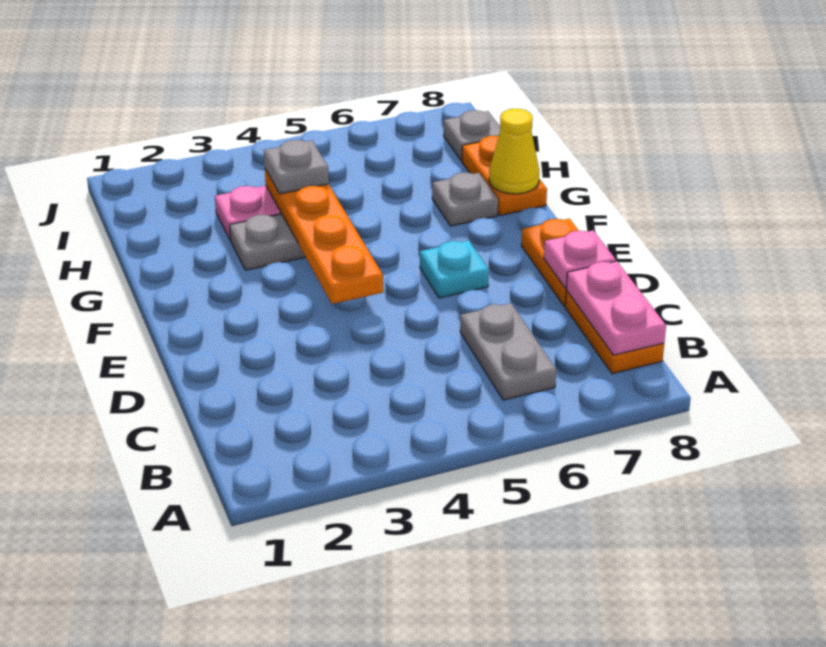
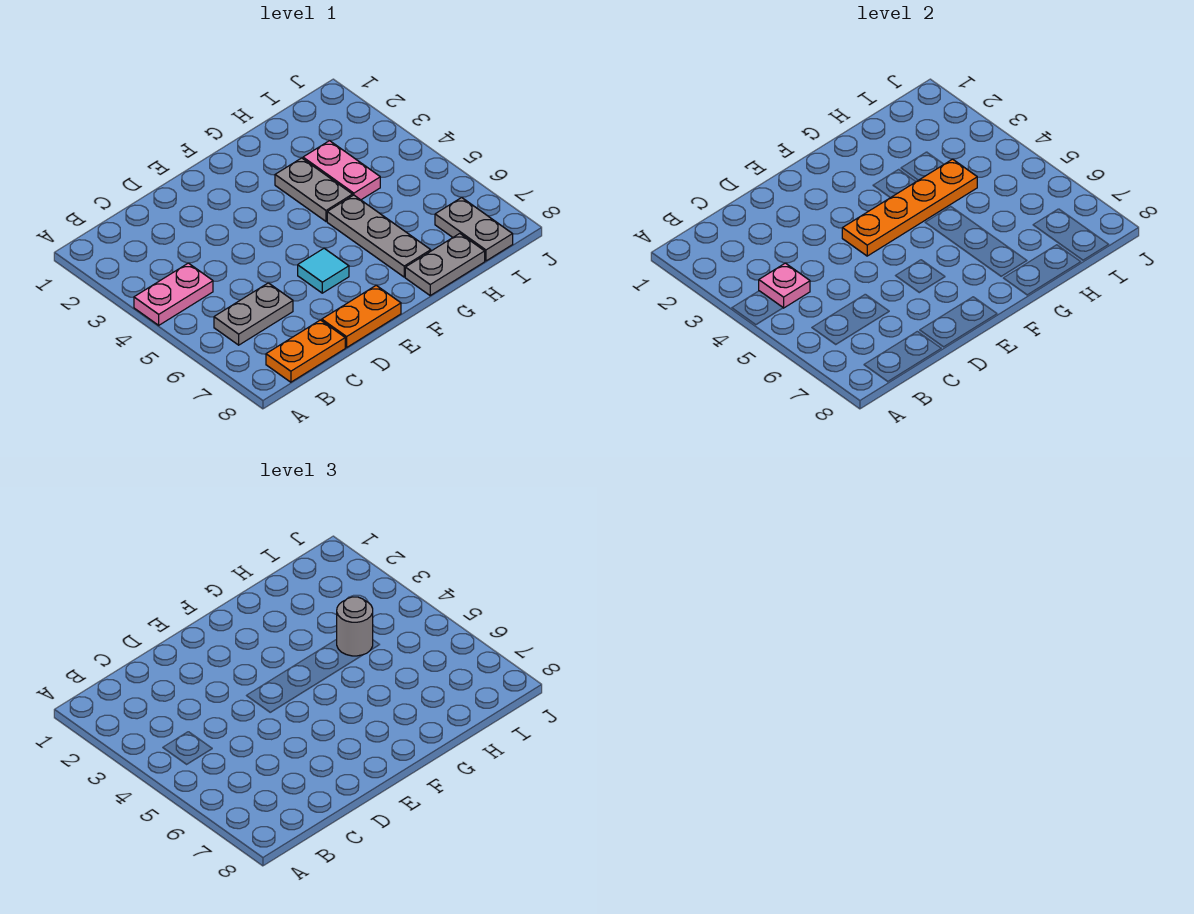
pink 1x2 plate [566,261,666,355] -> pink 1x2 plate moved to [134,263,213,325]
pink 1x1 plate [544,230,616,288] -> pink 1x1 plate moved to [759,263,810,308]
cyan 1x1 plate [420,241,489,298] -> cyan 1x1 tile [298,248,349,293]
grey 1x1 plate [432,173,498,226] -> grey 1x3 plate [327,195,431,277]
orange 1x2 plate [462,136,547,215] -> grey 1x2 plate [405,233,485,295]
yellow 1x1 cone [489,109,539,194] -> none
grey 1x1 plate [264,140,329,194] -> grey 1x1 round brick [337,597,373,656]
grey 1x1 plate [444,110,501,161] -> grey 1x2 plate [435,198,513,261]

